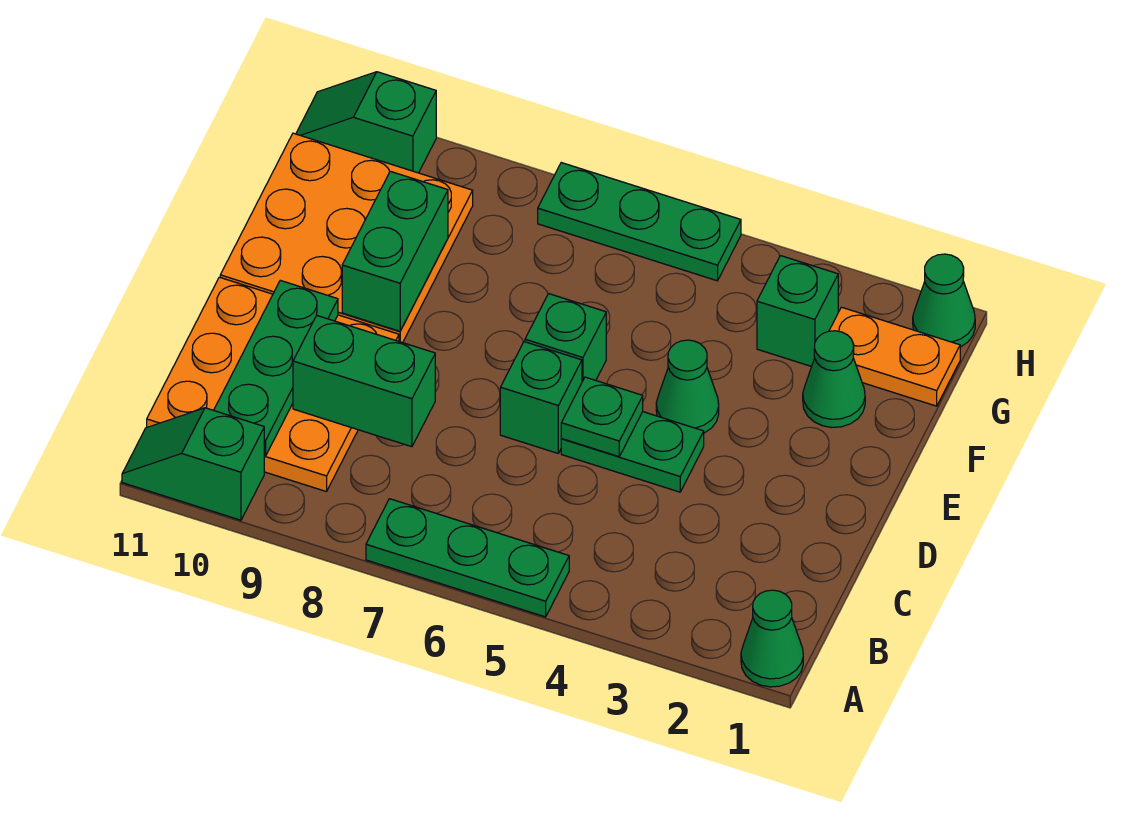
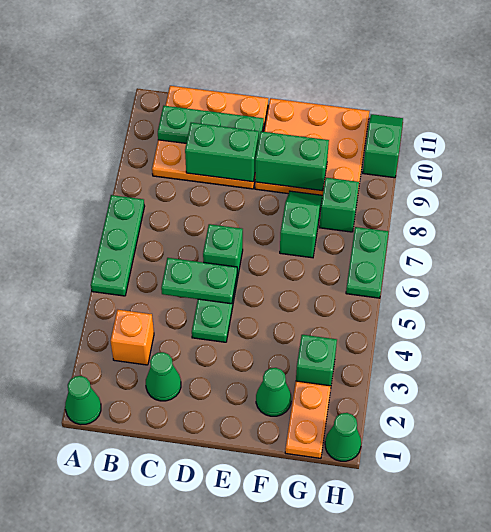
green 1x2 slope [122,408,264,520] -> green 1x2 slope moved to [280,191,322,258]
none -> orange 1x1 brick [111,309,154,365]
green 1x2 brick [293,315,435,447] -> green 1x2 brick turned to [185,123,259,182]
green 1x1 plate [561,377,643,457] -> green 1x2 plate [161,258,237,304]
green 1x1 cone [656,340,719,433] -> green 1x1 cone moved to [146,352,181,401]
green 1x1 brick [525,294,606,381] -> green 1x1 brick moved to [320,178,359,232]
green 1x3 plate [538,163,741,281] -> green 1x2 plate [346,227,388,298]

